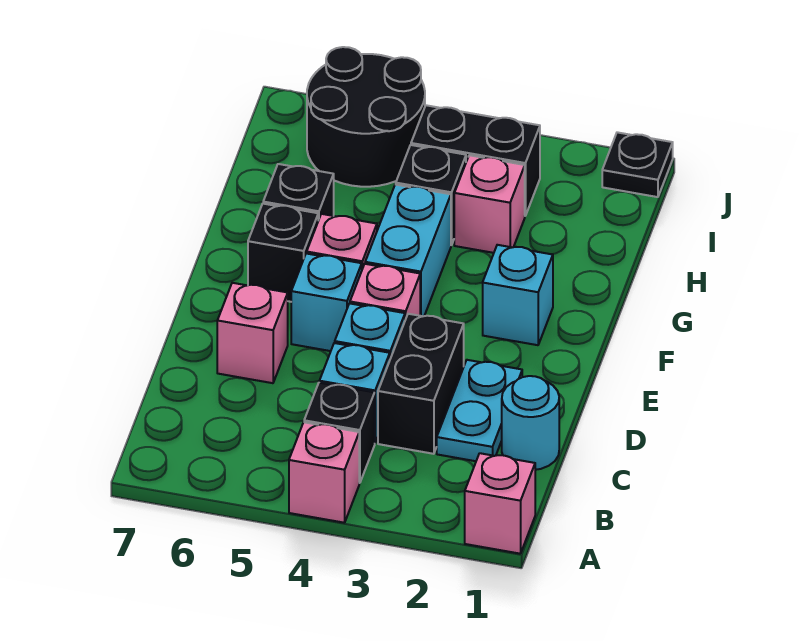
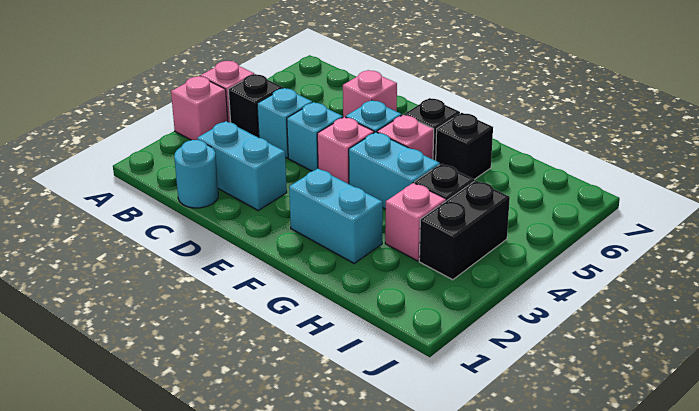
pink 1x1 brick [465,453,535,554] -> pink 1x1 brick moved to [171,76,228,140]
cyan 1x2 plate [437,360,522,461] -> cyan 1x2 brick [197,121,287,210]
black 1x2 brick [378,314,464,454] -> none
cyan 1x1 brick [483,245,553,345] -> cyan 1x2 brick [289,169,383,263]
black 2x2 round brick [307,47,425,187] -> none
black 1x1 plate [602,132,673,197] -> none

